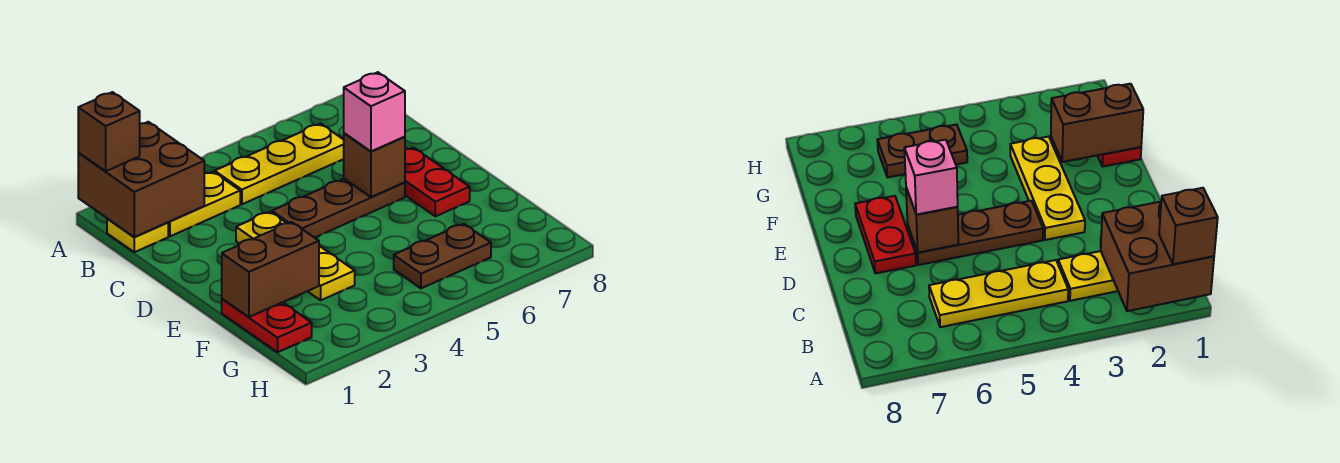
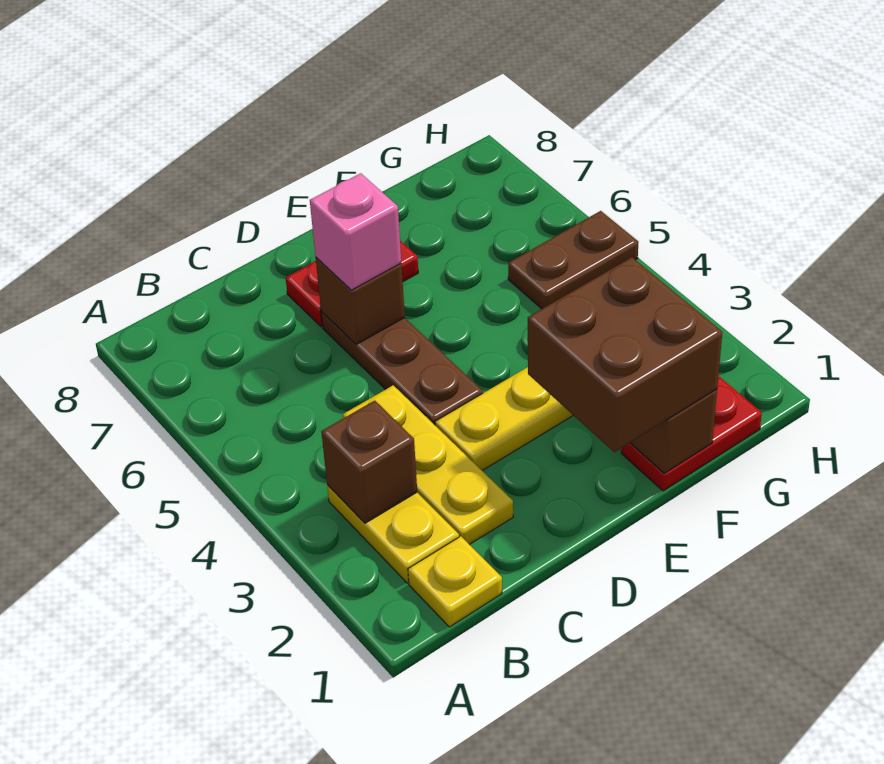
brown 2x2 brick [78,122,204,237] -> brown 2x2 brick moved to [528,257,722,452]
brown 1x1 brick [78,92,140,171] -> brown 1x1 brick moved to [321,400,417,523]
yellow 1x3 plate [215,124,344,204] -> yellow 1x3 plate moved to [343,385,513,545]
brown 1x2 plate [394,224,491,288] -> brown 1x2 plate turned to [508,211,638,309]

